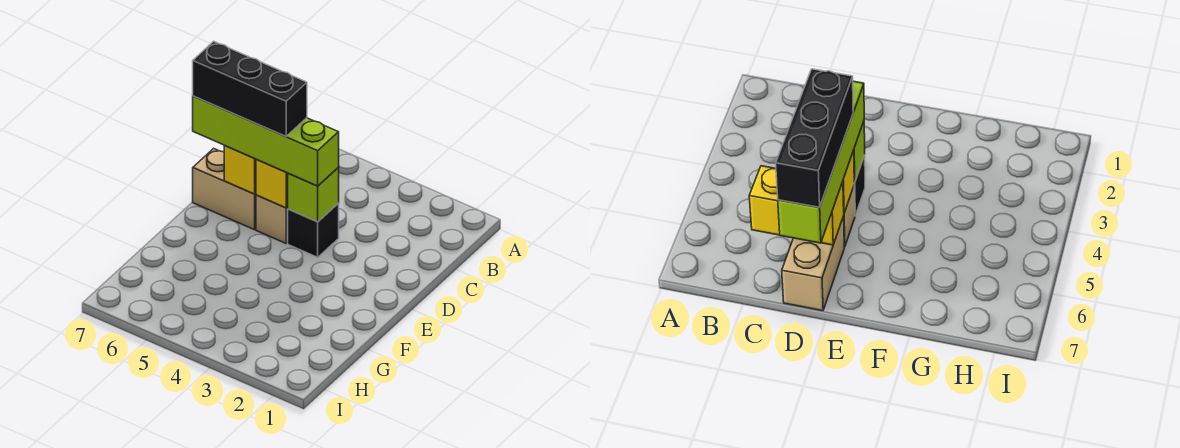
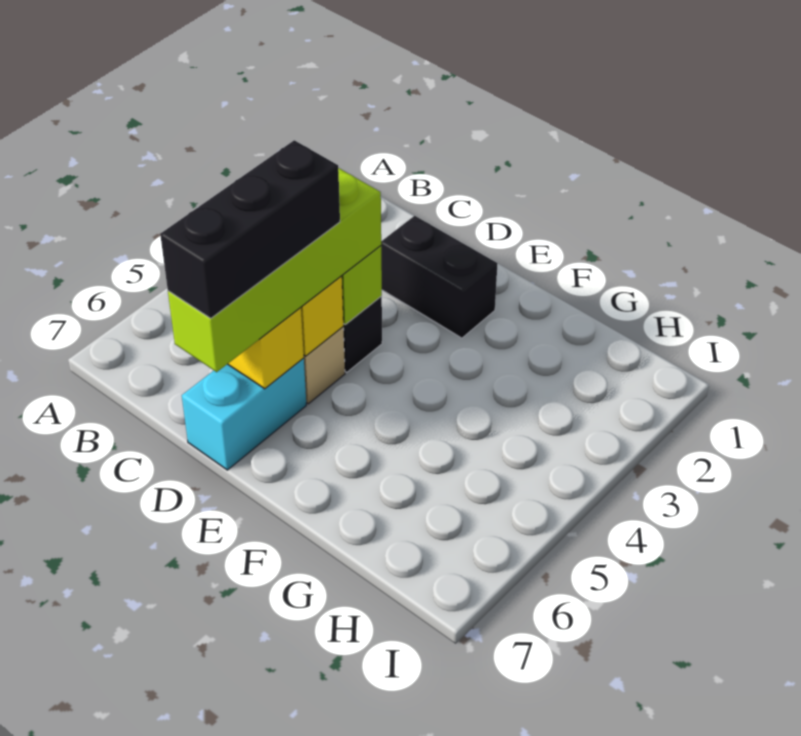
none -> black 1x2 brick [381,216,498,338]
tan 1x2 brick [193,148,256,230] -> cyan 1x2 brick [182,358,306,470]

